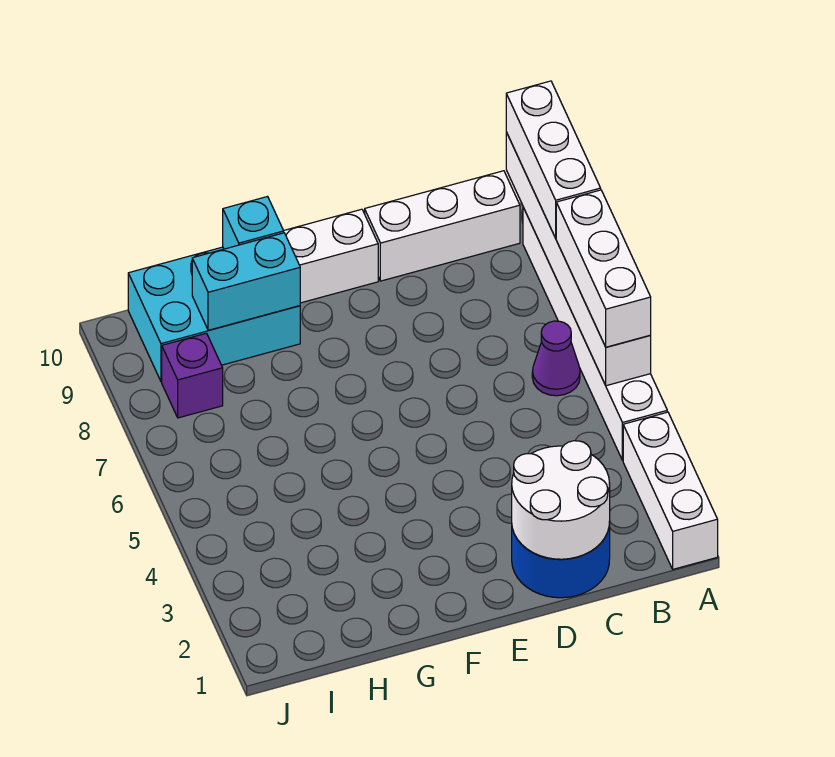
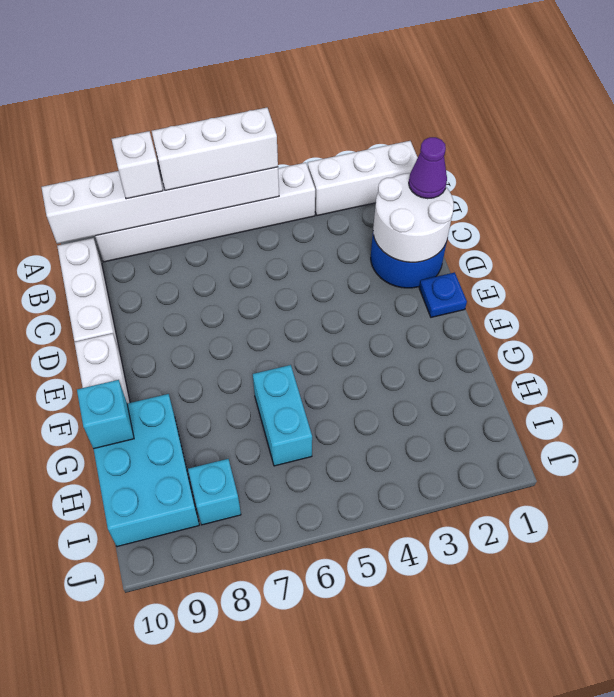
white 1x3 brick [506,81,601,238] -> white 1x1 brick [112,131,163,199]
purple 1x1 cone [532,321,580,396] -> purple 1x1 cone moved to [409,137,447,199]
none -> blue 1x1 plate [419,272,467,317]
cyan 1x2 brick [192,233,300,330] -> cyan 1x2 brick moved to [253,365,312,466]
purple 1x1 brick [162,333,223,418] -> cyan 1x1 brick [188,459,241,525]

